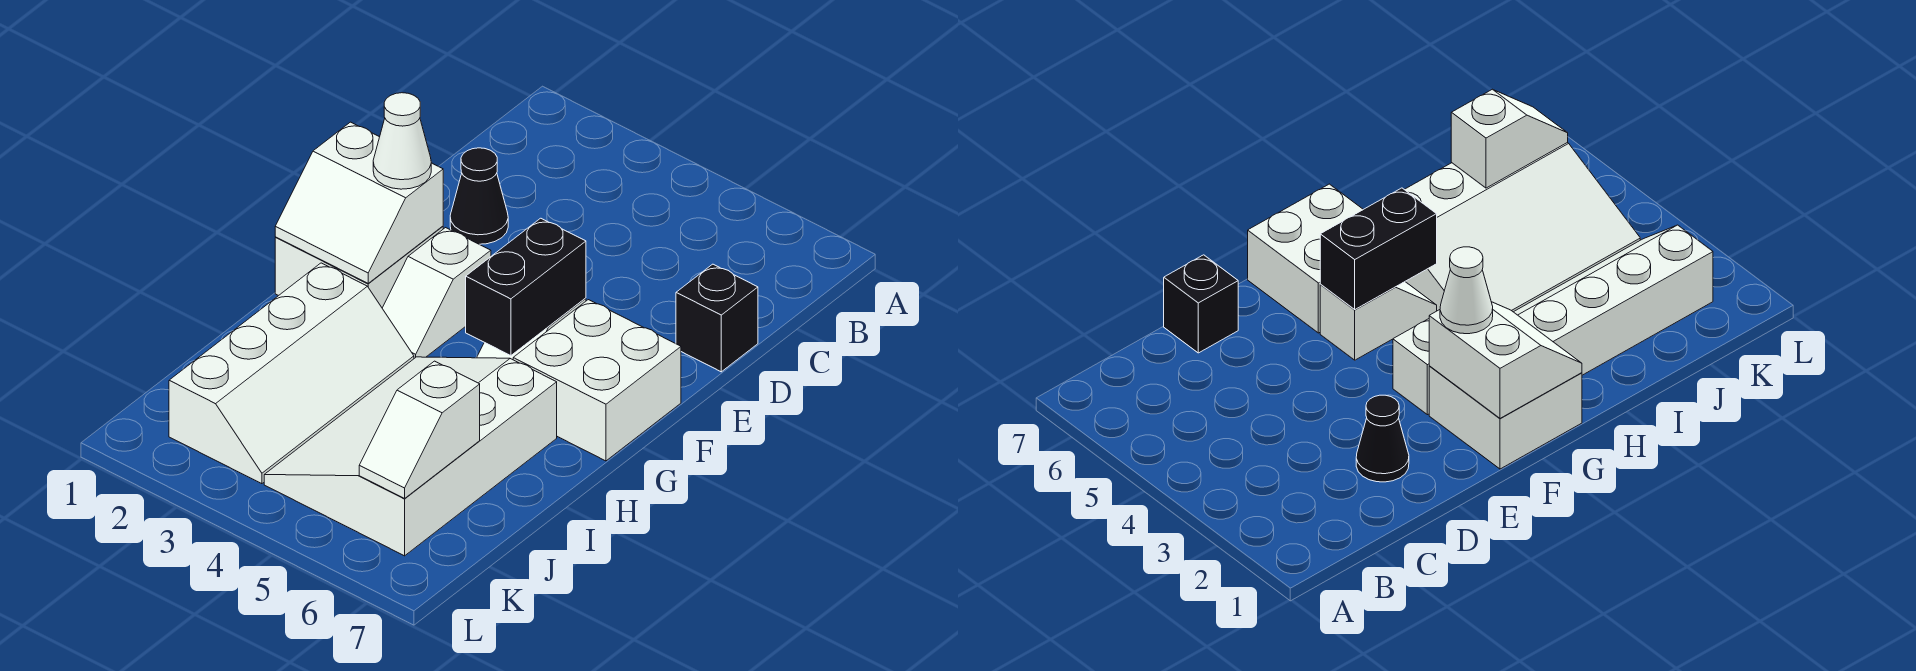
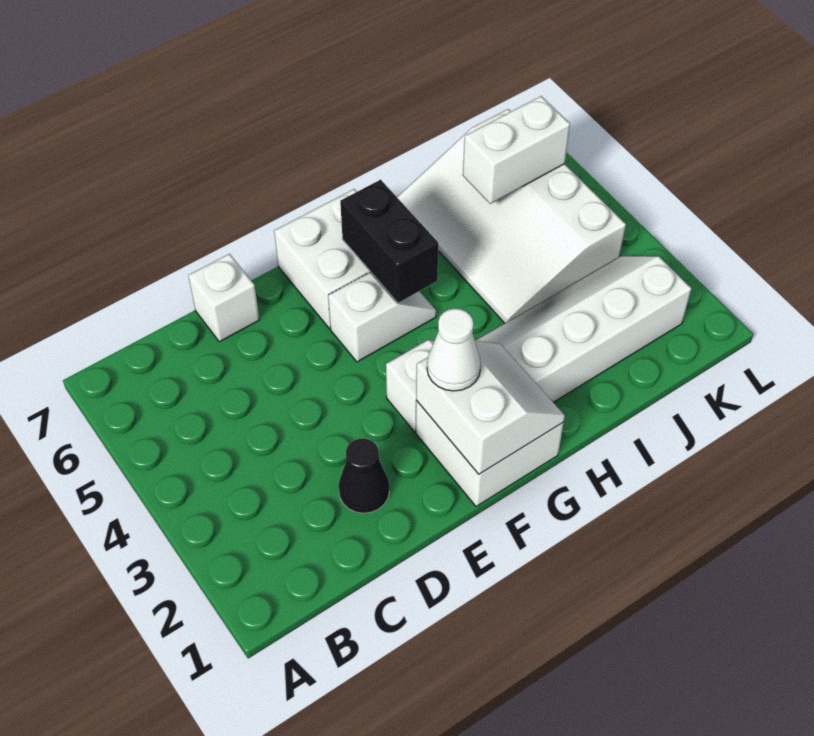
black 1x1 brick [676,264,758,372] -> white 1x1 brick [188,254,260,342]
black 1x2 brick [466,218,586,356] -> black 1x2 brick turned to [340,180,438,303]
white 3x4 slope [264,357,557,556] -> white 3x4 slope turned to [397,109,626,323]
white 1x2 slope [359,361,480,498] -> white 1x2 brick [463,96,570,204]

